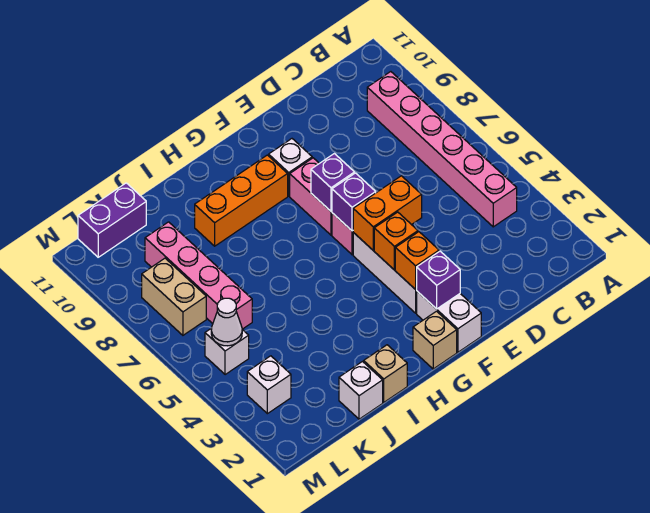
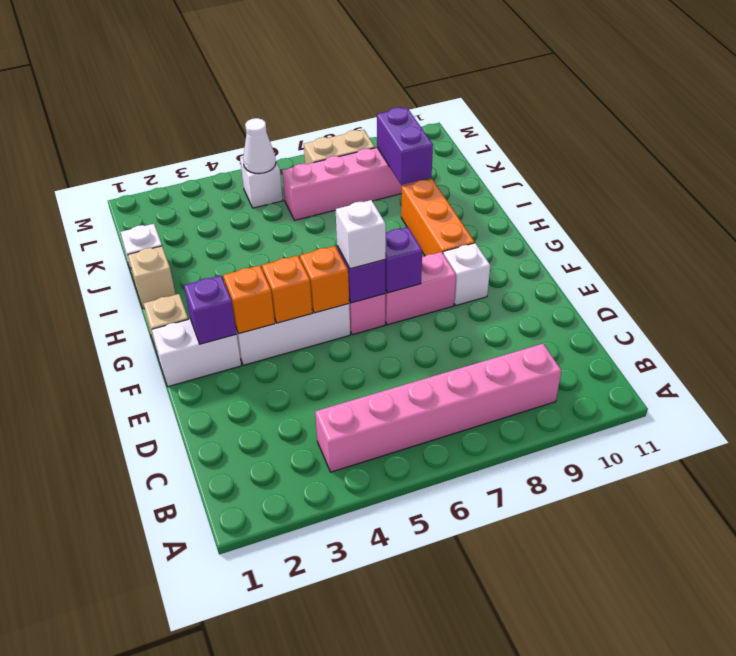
orange 1x2 brick [353,176,422,250] -> orange 1x1 brick [300,246,349,313]
purple 1x2 brick [78,183,146,257] -> purple 1x2 brick moved to [377,107,433,185]
white 1x1 brick [247,356,291,414] -> white 1x1 brick moved to [336,200,386,269]

